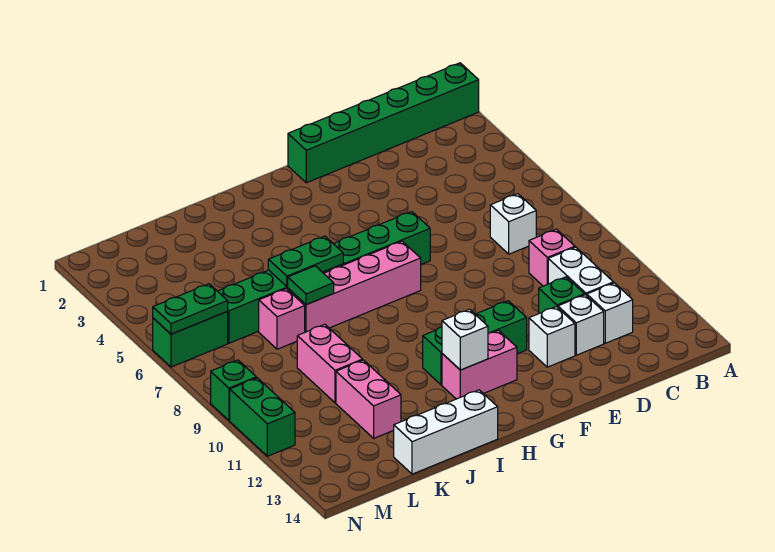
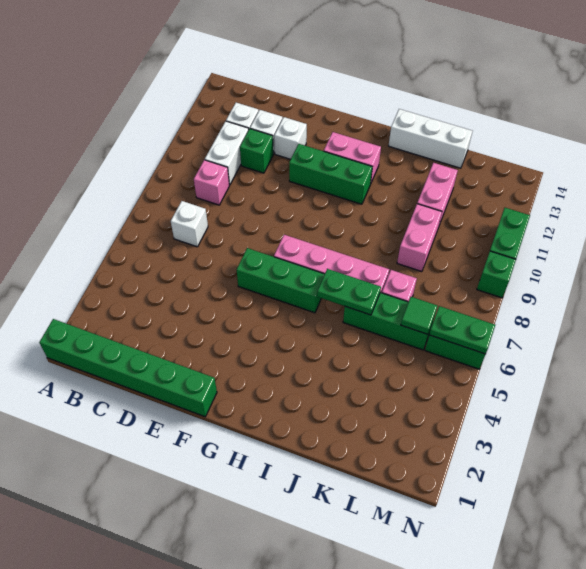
white 1x1 brick [442,309,488,370] -> none
green 1x1 tile [288,266,334,305] -> green 1x1 tile moved to [401,297,437,334]

